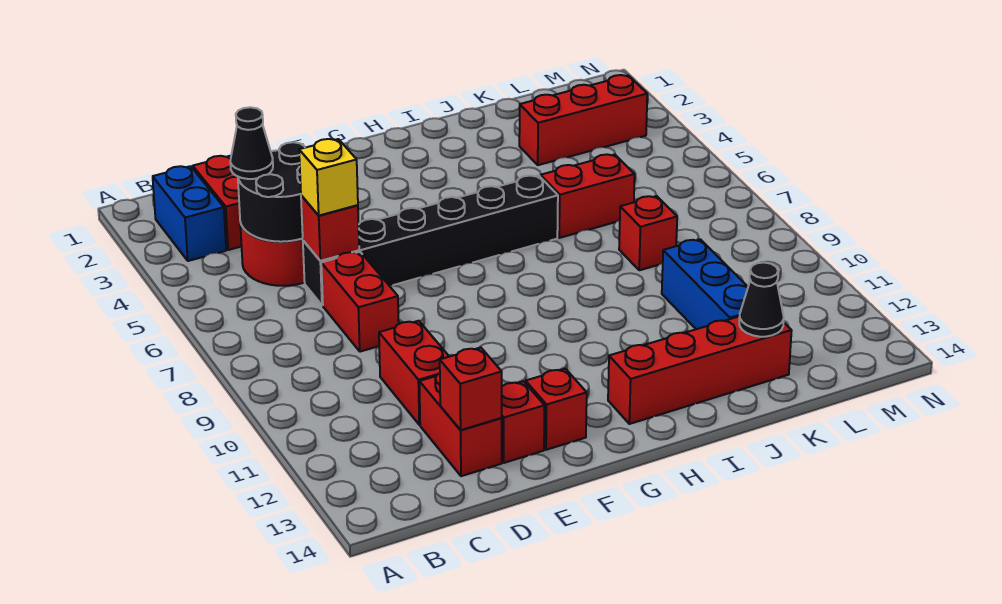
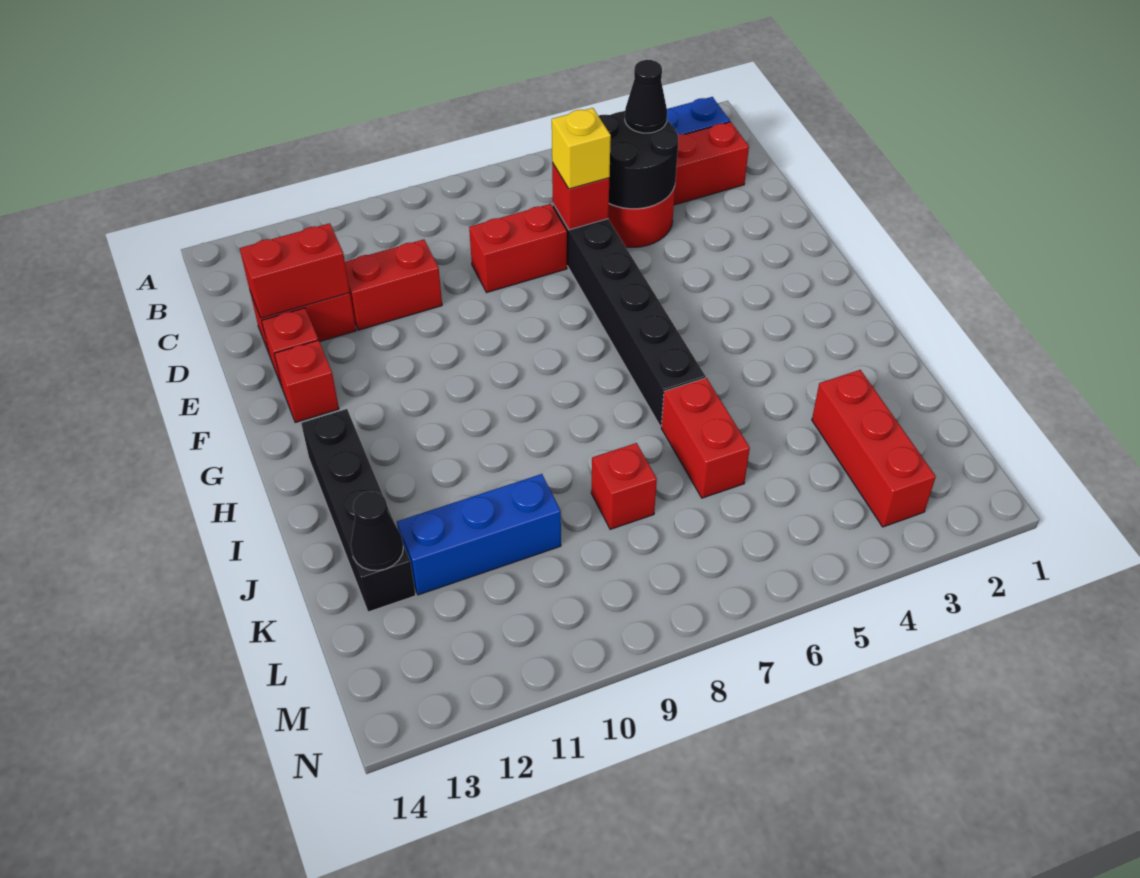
red 1x1 brick [440,347,502,430] -> red 1x2 brick [240,223,350,318]
red 1x4 brick [608,316,792,424] -> black 1x4 brick [301,409,416,612]

